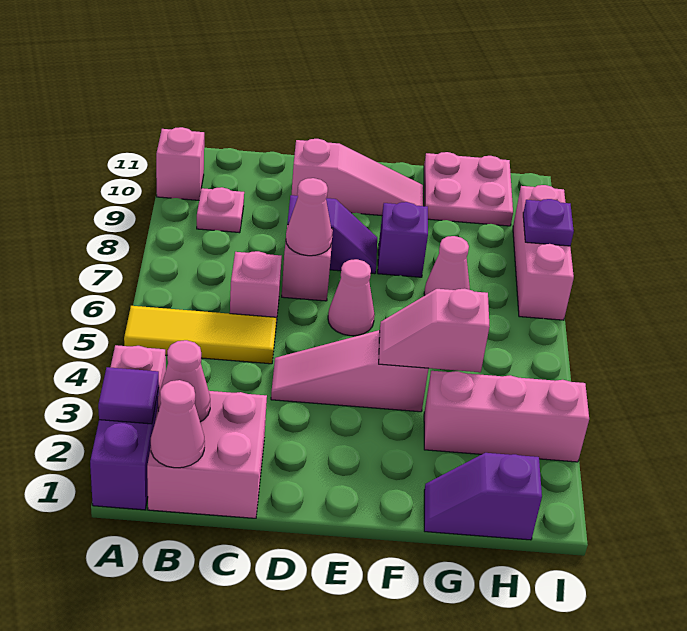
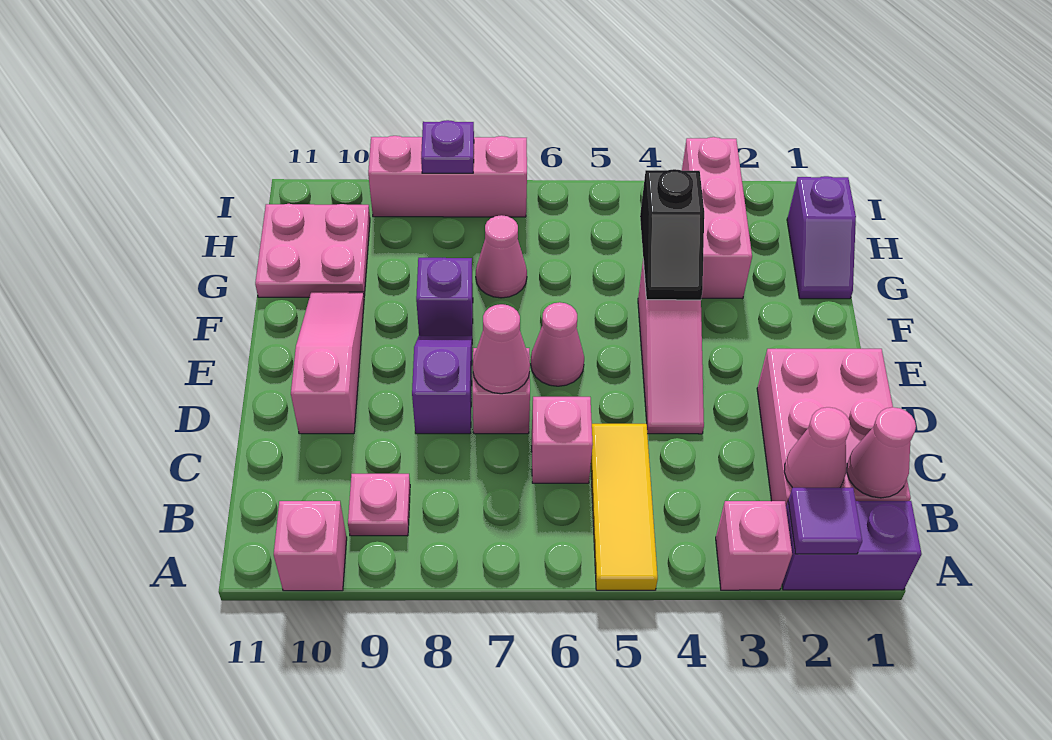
pink 2x2 brick [147,391,267,518] -> pink 2x3 brick [757,349,911,506]
pink 1x2 slope [379,289,490,372] -> black 1x2 slope [640,169,704,300]

